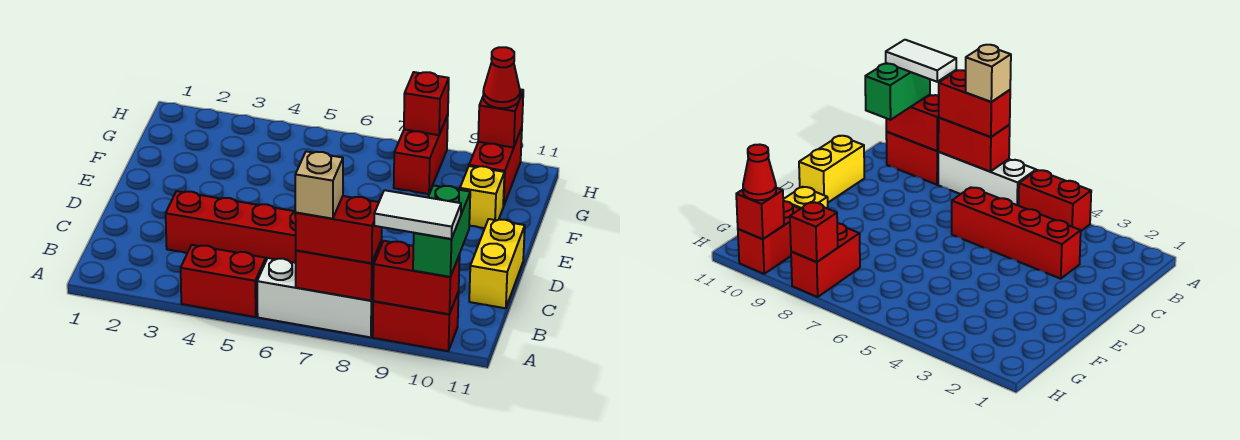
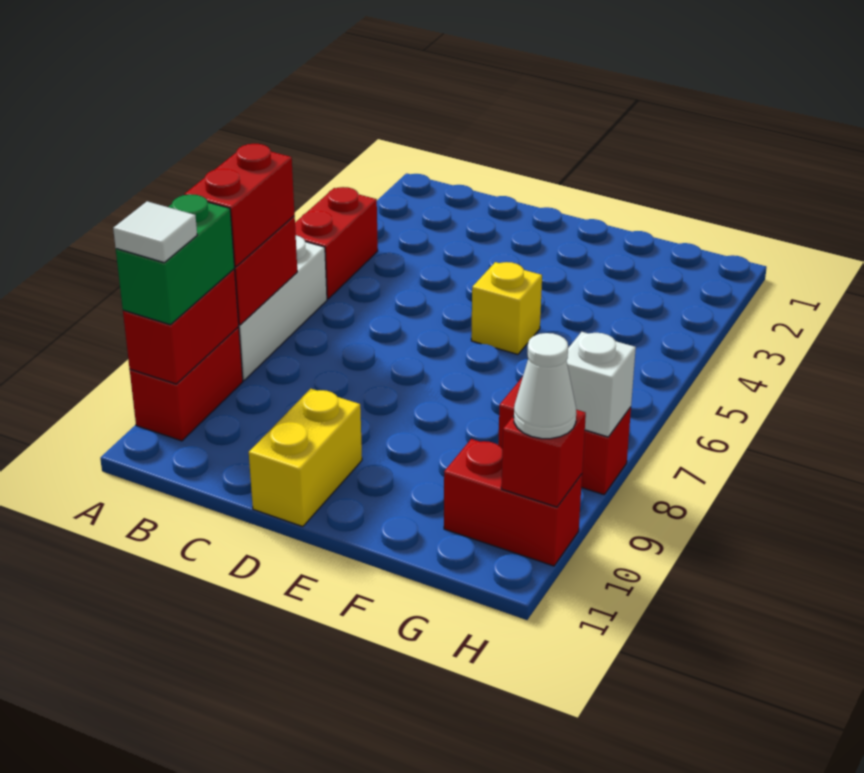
tan 1x1 brick [295,151,343,219] -> none
white 1x2 tile [374,190,461,239] -> white 1x1 tile [113,201,197,263]
green 1x2 brick [413,185,470,277] -> green 1x2 brick turned to [116,195,235,325]
red 1x4 brick [166,191,296,263] -> none
yellow 1x2 brick [469,219,525,308] -> yellow 1x2 brick turned to [249,389,362,527]
yellow 1x1 brick [460,166,504,228] -> yellow 1x1 brick moved to [471,262,542,354]
red 1x1 brick [404,72,449,135] -> white 1x1 brick [566,332,636,437]
red 1x1 cone [483,47,520,108] -> white 1x1 cone [514,333,576,439]

